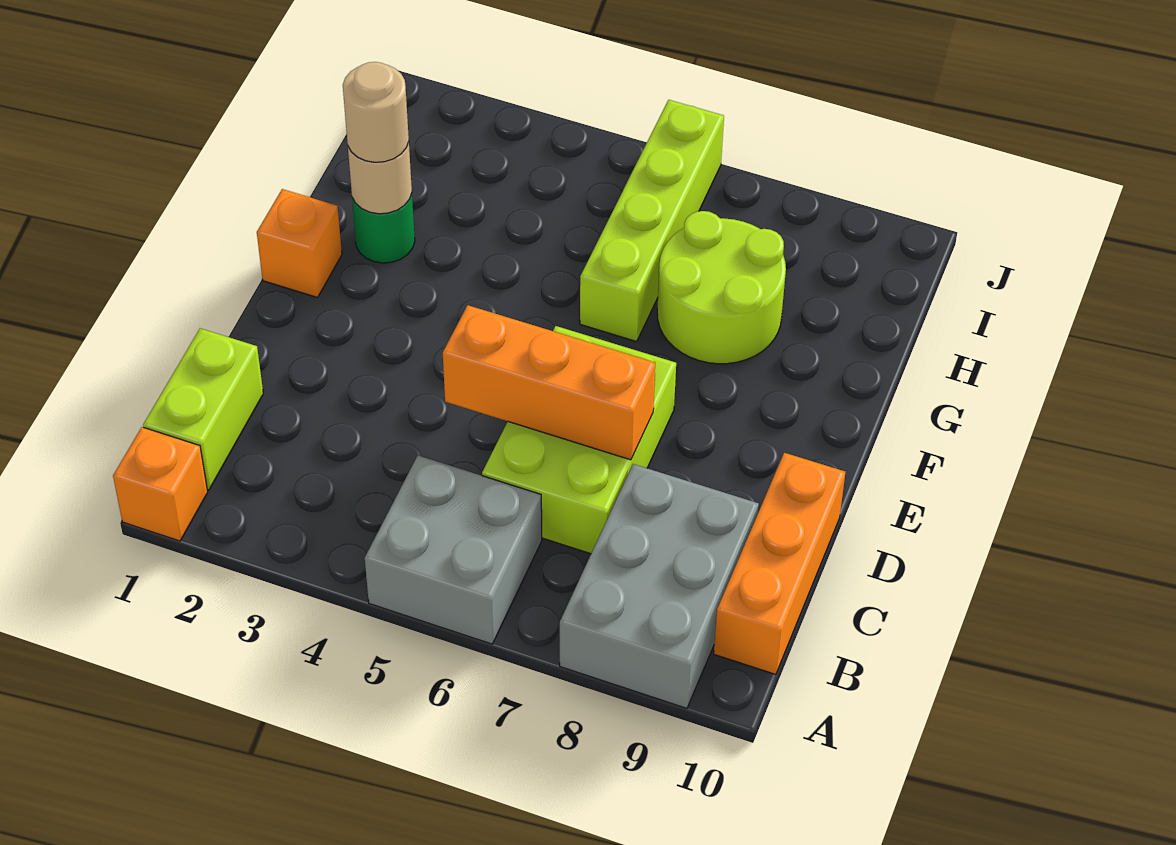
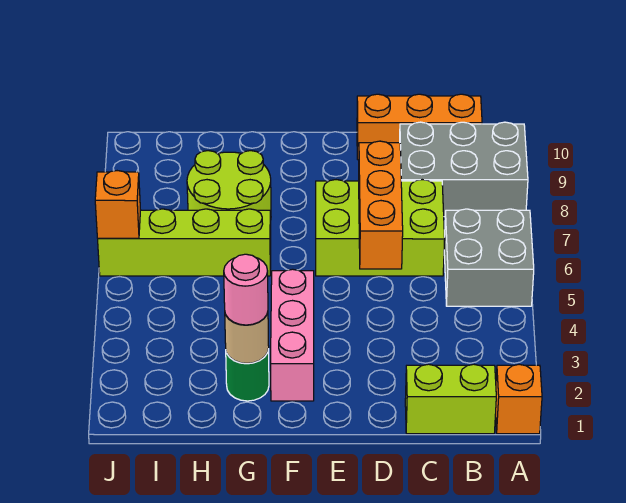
orange 1x1 brick [257,189,342,298] -> orange 1x1 brick moved to [95,171,140,238]
none -> pink 1x3 brick [271,269,314,401]
tan 1x1 round brick [343,62,409,162] -> pink 1x1 round brick [224,254,268,325]

